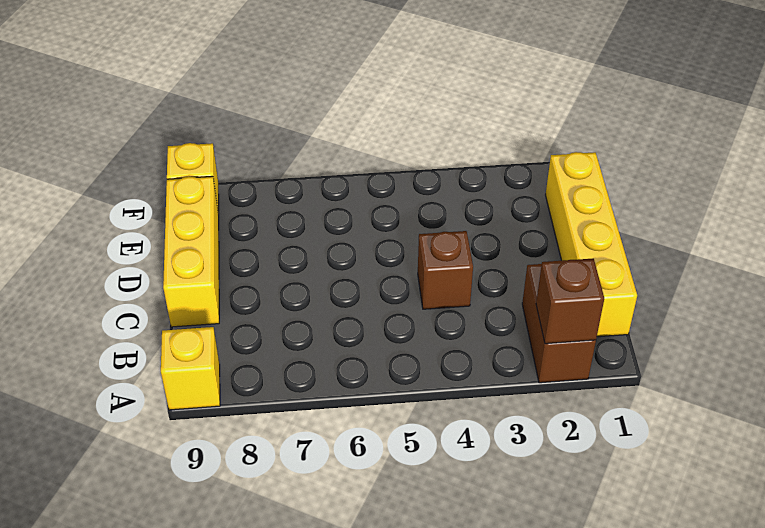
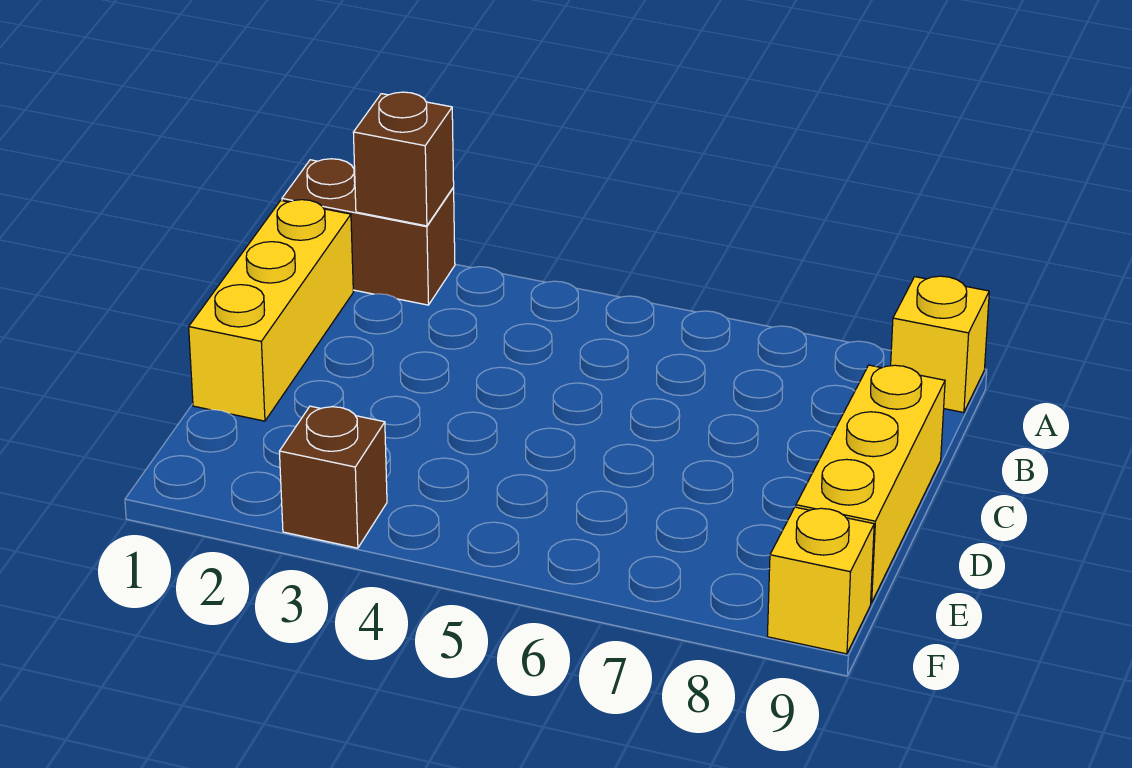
brown 1x2 brick [522,264,596,383] -> brown 1x2 brick turned to [282,159,455,305]
yellow 1x4 brick [546,152,637,337] -> yellow 1x3 brick [189,200,353,421]
brown 1x1 brick [418,231,473,309] -> brown 1x1 brick moved to [279,406,387,548]

